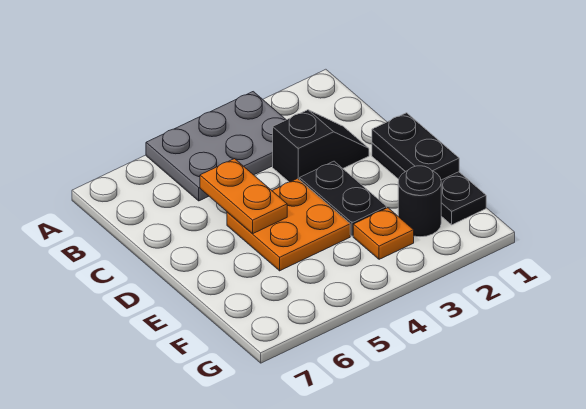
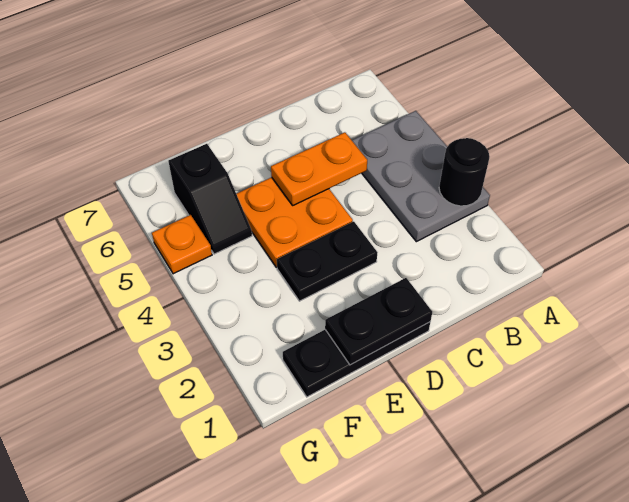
black 1x2 slope [273,110,369,182] -> black 1x2 slope moved to [168,144,252,254]
black 1x1 round brick [398,166,441,237] -> black 1x1 round brick moved to [439,138,490,206]
orange 1x1 plate [353,208,414,259] -> orange 1x1 plate moved to [152,215,212,274]

